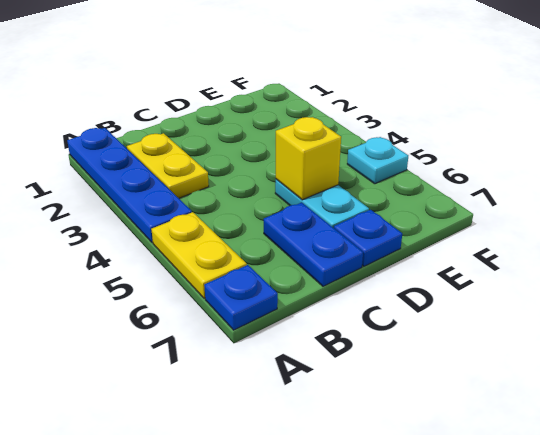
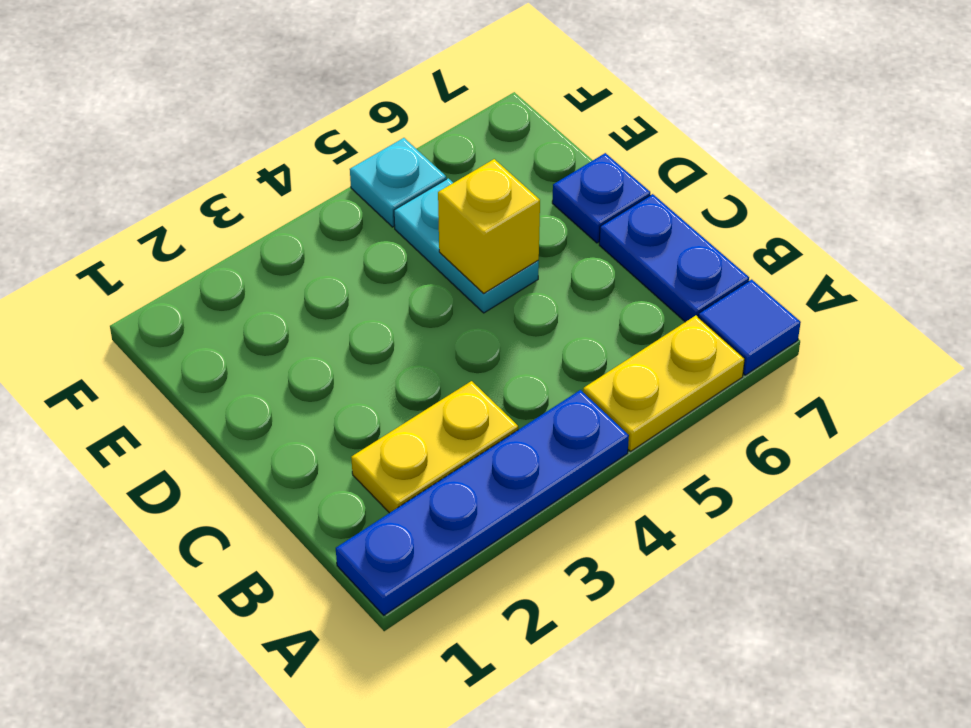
blue 1x1 plate [204,265,278,330] -> blue 1x1 tile [698,279,801,375]
blue 1x2 plate [264,202,363,286] -> blue 1x2 plate turned to [599,194,749,322]
cyan 1x2 plate [275,179,369,228] -> cyan 1x2 plate turned to [394,178,539,313]

